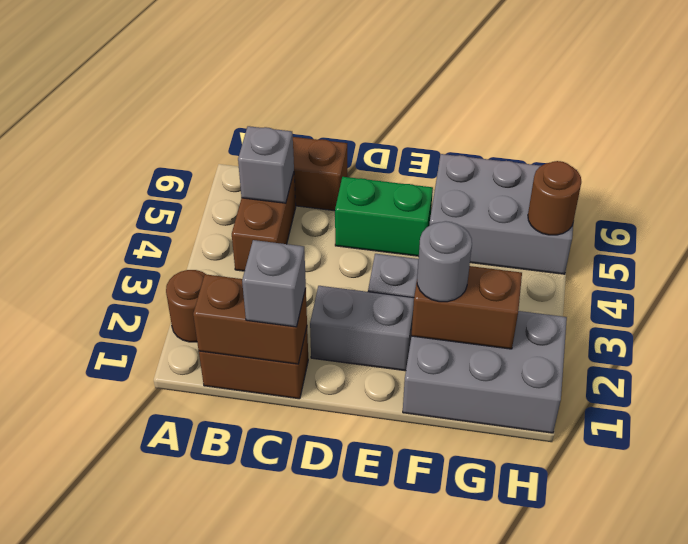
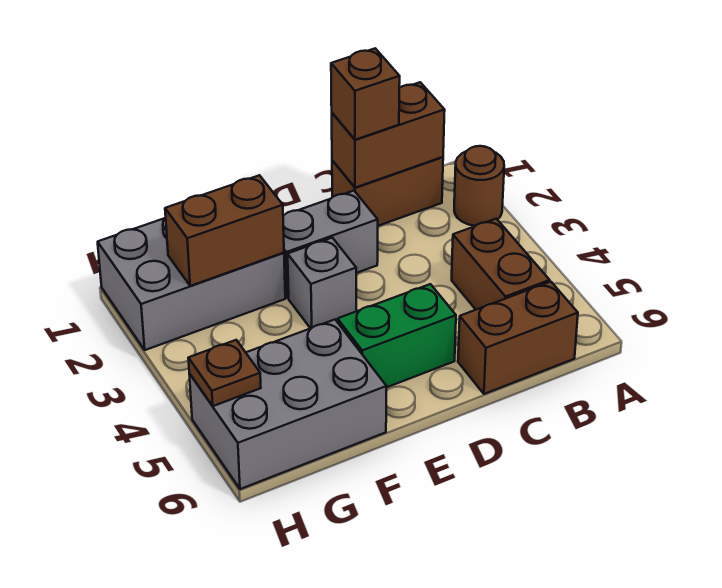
grey 1x1 brick [238,126,294,203] -> none
grey 1x1 brick [242,240,306,327] -> brown 1x1 brick [331,48,400,140]
grey 1x1 round brick [417,221,472,302] -> none
brown 1x1 round brick [528,161,581,235] -> brown 1x1 plate [188,340,261,406]

